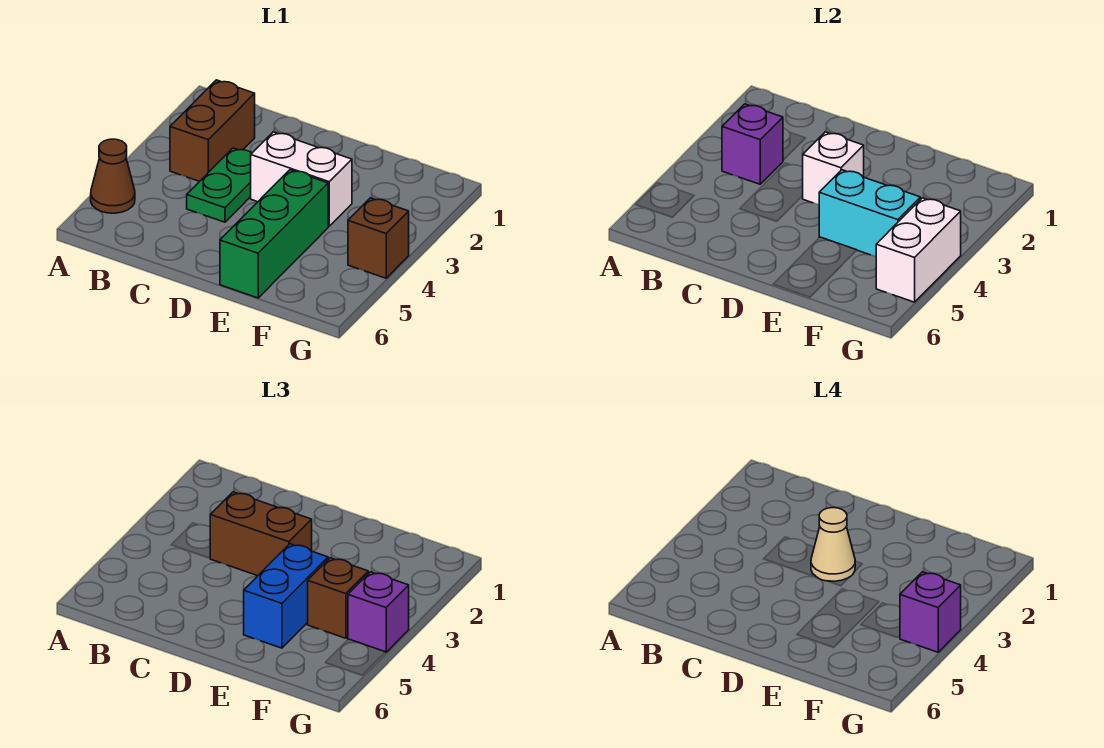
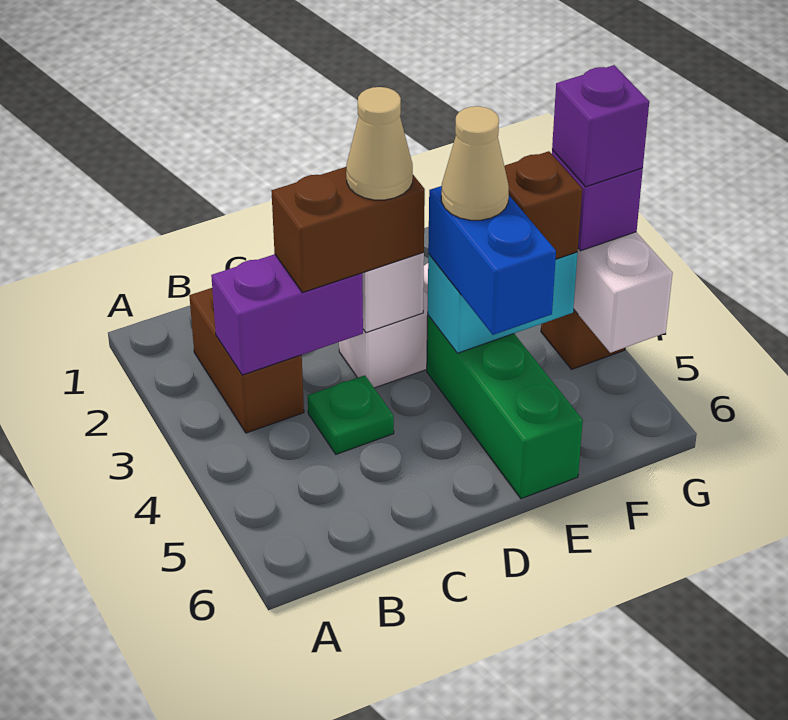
brown 1x1 cone [91,139,135,213] -> none
purple 1x1 brick [722,104,783,184] -> purple 1x2 brick [211,254,363,375]
green 1x2 plate [187,148,252,222] -> green 1x1 plate [308,375,394,454]
none -> tan 1x1 cone [441,106,509,220]

